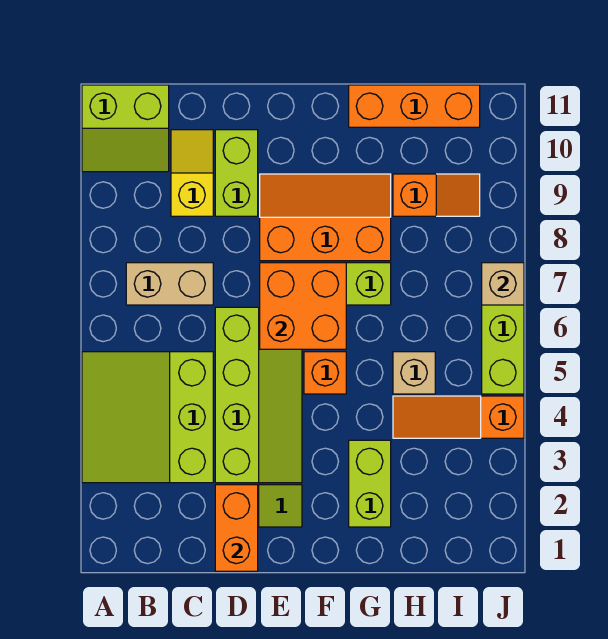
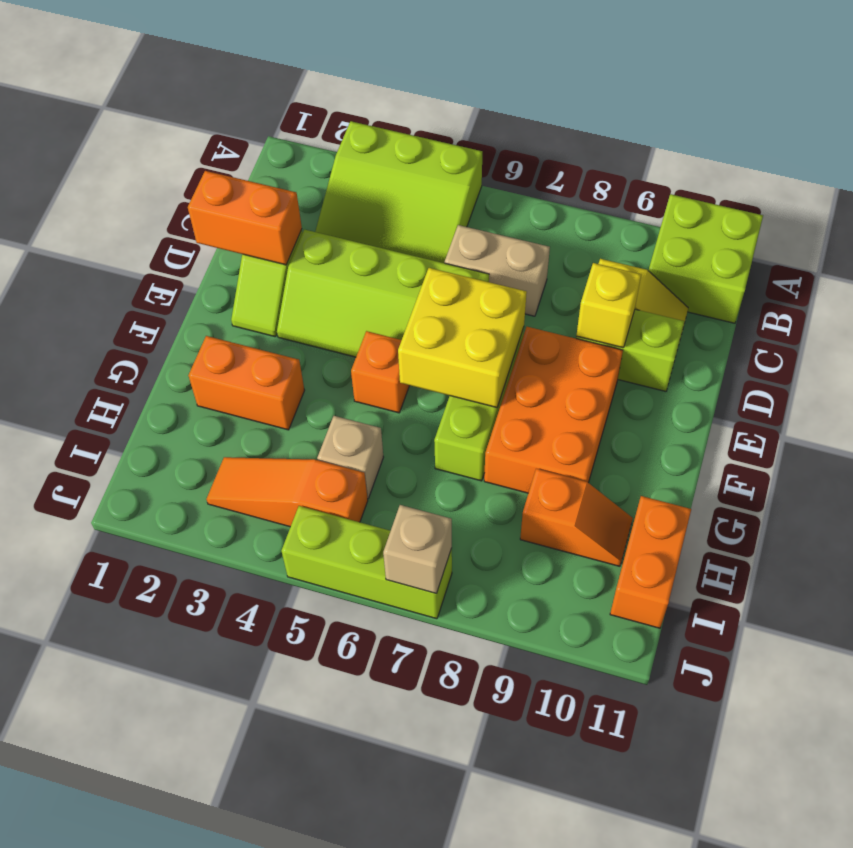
lime 3x3 slope [82,352,213,483] -> lime 3x3 slope turned to [315,121,482,263]
lime 2x2 slope [82,85,169,172] -> lime 2x2 brick [649,194,763,323]
tan 1x2 brick [126,263,213,305] -> tan 1x2 brick turned to [445,225,550,316]
none -> yellow 1x1 brick [576,263,641,348]
orange 2x2 brick [260,263,346,349] -> yellow 2x2 brick [398,268,527,408]
orange 2x3 slope [260,174,391,261] -> orange 2x3 brick [484,327,623,493]
lime 1x2 brick [349,440,391,527] -> orange 1x2 brick [188,336,305,430]
orange 1x3 brick [349,85,480,127] -> orange 1x2 brick [610,496,691,628]
orange 1x3 slope [393,396,524,438] -> orange 1x3 slope turned to [206,457,368,527]
orange 1x2 slope [393,174,480,216] -> orange 1x2 slope turned to [520,469,633,566]

